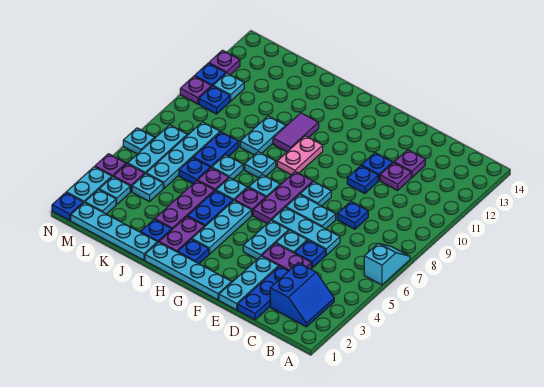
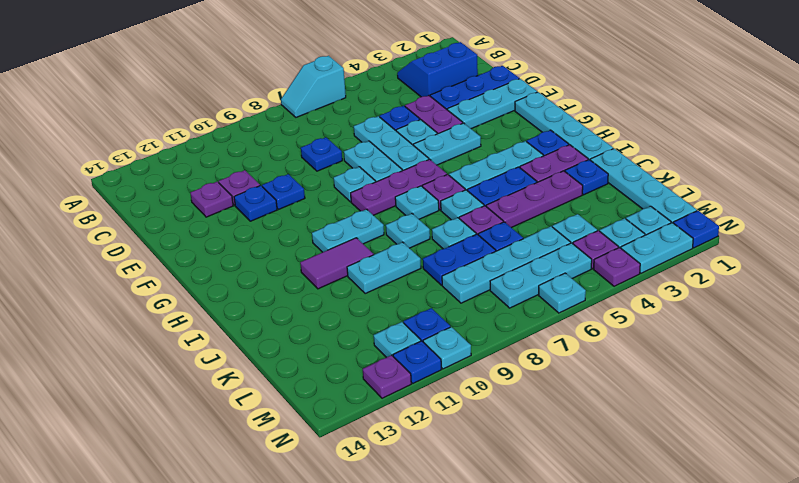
pink 1x2 plate [277,136,323,175] -> cyan 1x2 plate [312,209,384,252]
purple 1x1 plate [180,76,212,104] -> cyan 1x1 plate [423,327,471,369]

